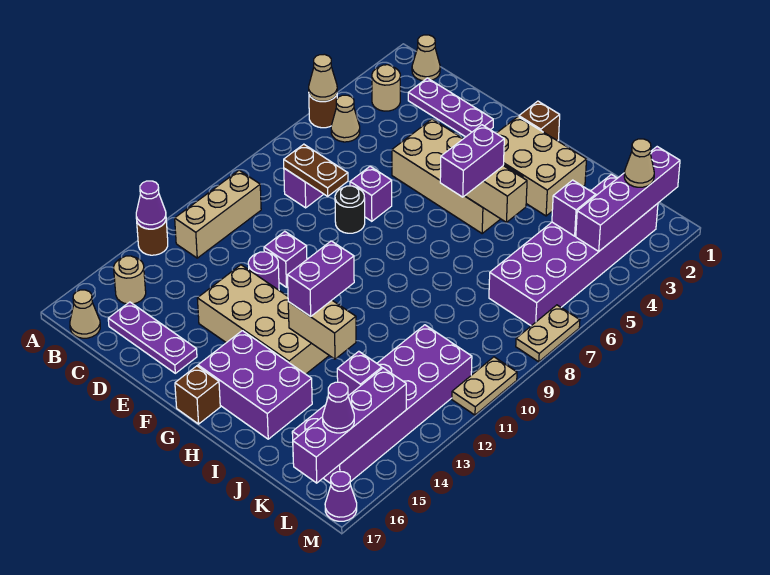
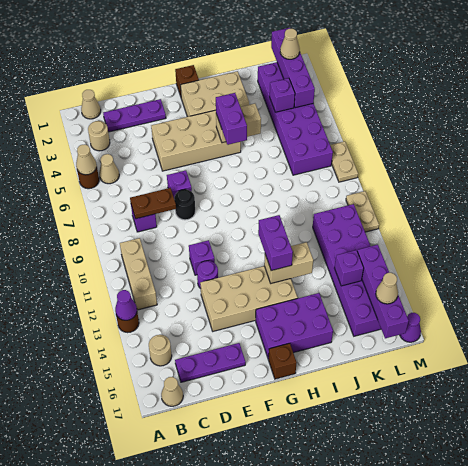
purple 1x1 cone [323,382,354,433] -> tan 1x1 cone [376,273,398,304]

